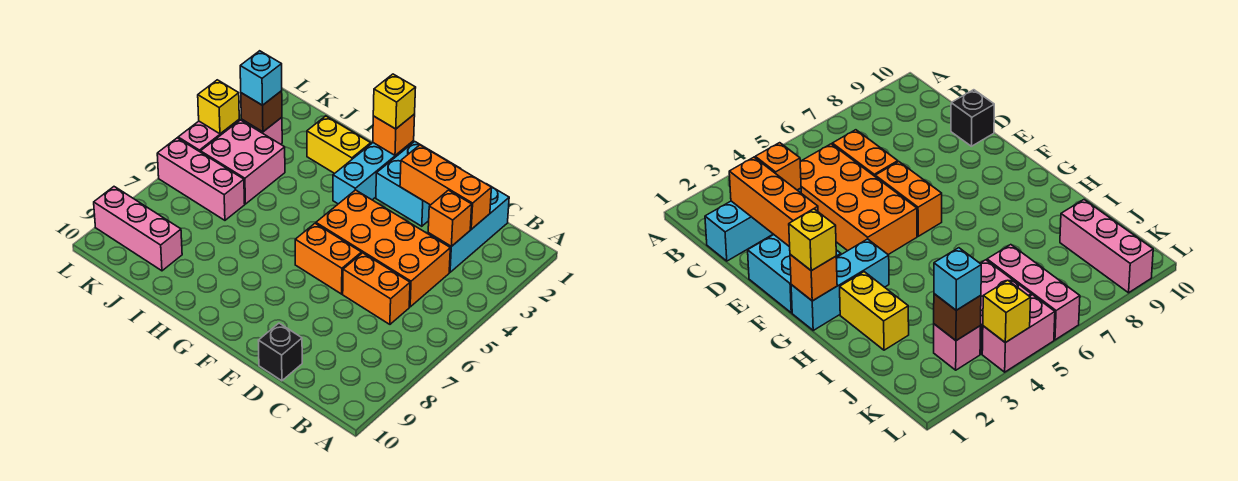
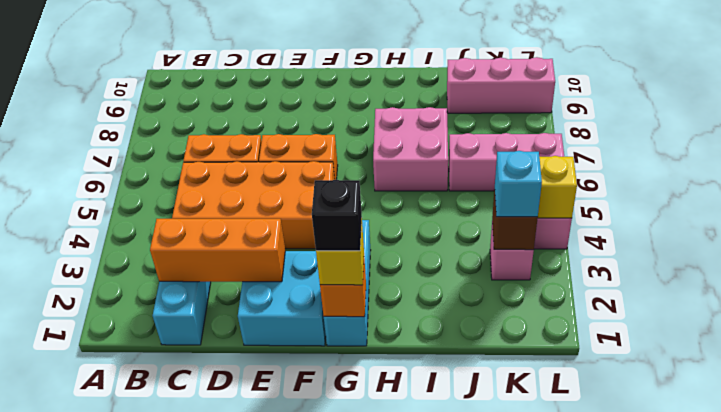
orange 1x1 brick [428,190,472,246] -> none
black 1x1 brick [258,323,302,381] -> black 1x1 brick moved to [312,180,362,251]
yellow 1x2 brick [307,116,371,173] -> none
pink 2x2 brick [201,120,285,204] -> pink 2x2 brick moved to [373,107,448,191]

